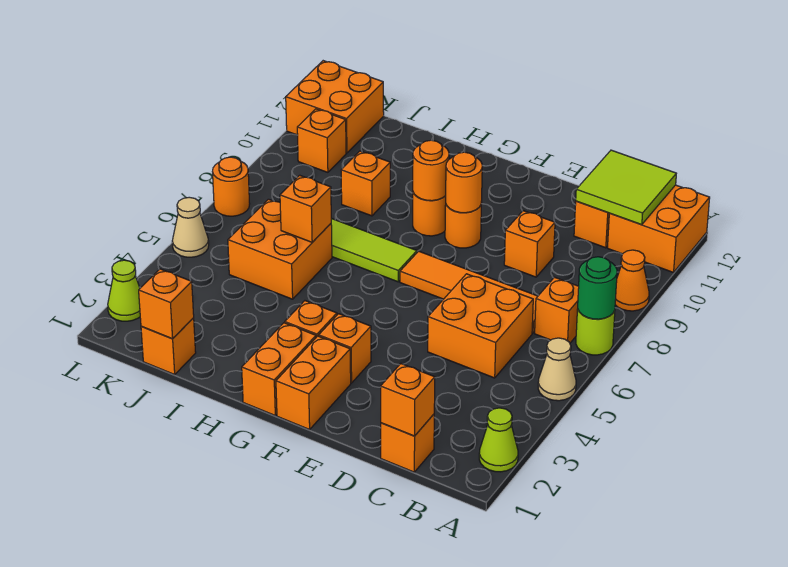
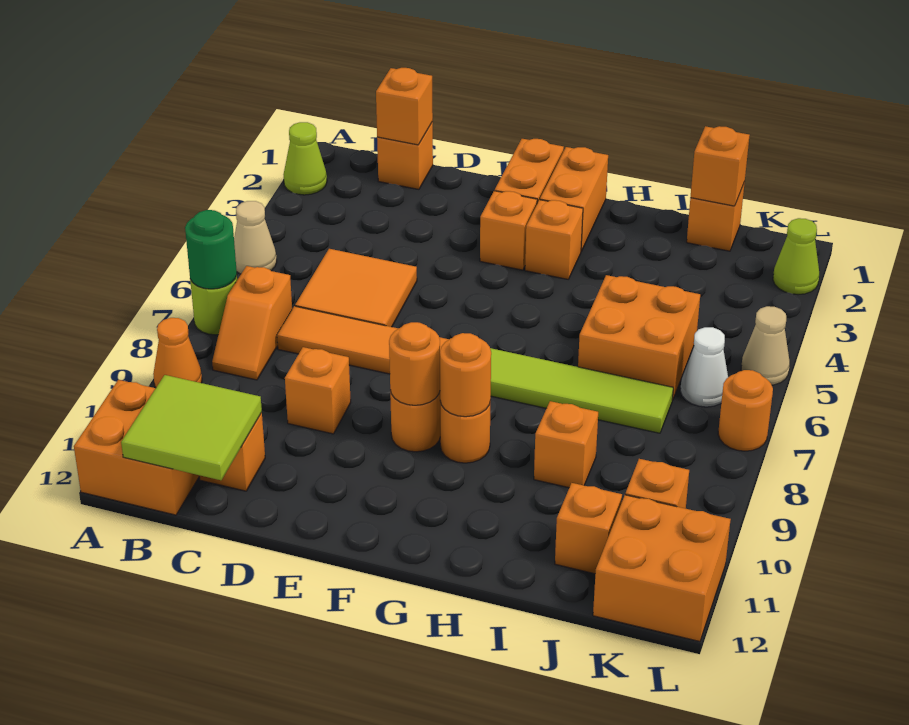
orange 2x2 brick [428,274,533,378] -> orange 2x2 tile [295,249,417,327]
orange 1x1 brick [280,175,331,242] -> orange 1x1 brick moved to [555,483,622,574]
none -> white 1x1 cone [680,327,728,407]

